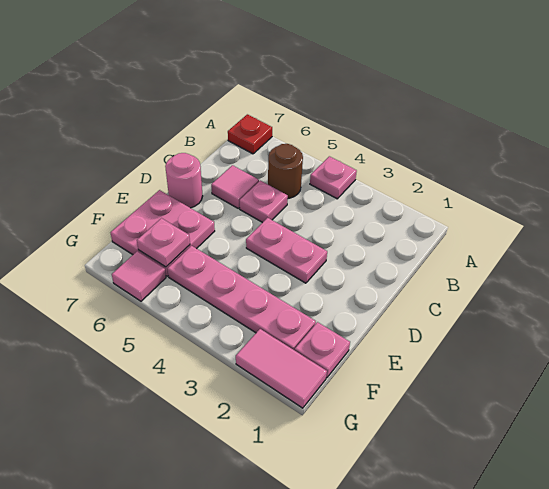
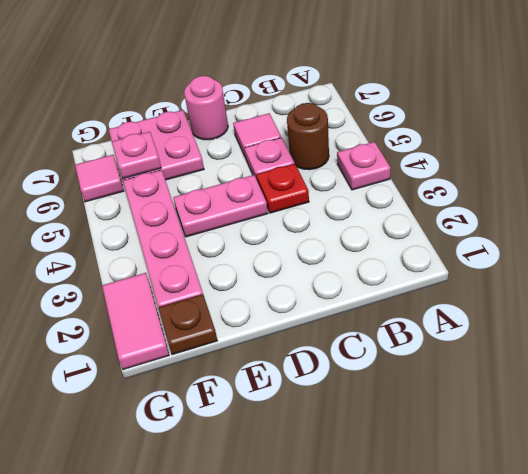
red 1x1 plate [228,114,272,154] -> red 1x1 plate moved to [256,164,309,213]
pink 1x2 plate [246,218,327,283] -> pink 1x2 plate turned to [173,175,268,237]
pink 1x1 plate [295,322,350,378] -> brown 1x1 plate [158,294,217,355]

